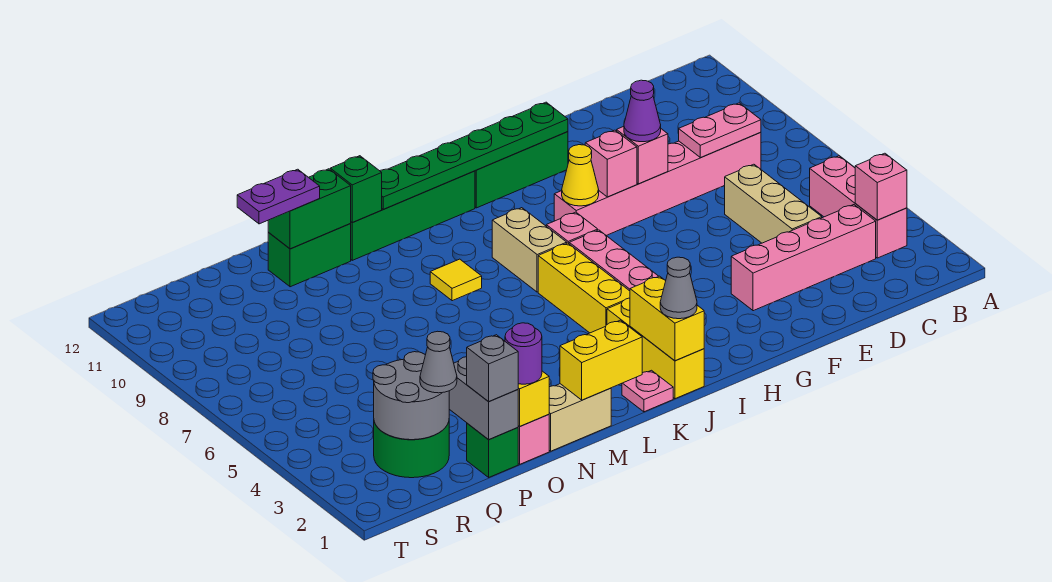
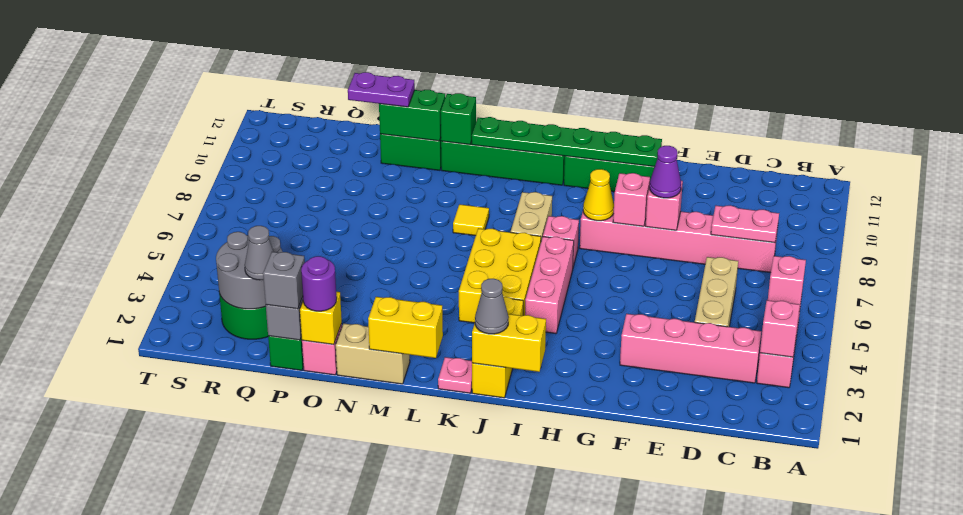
none -> pink 1x1 brick [768,256,806,311]
yellow 1x2 brick [630,276,704,361] -> yellow 1x2 brick turned to [472,314,546,372]
yellow 1x3 brick [538,243,630,333] -> yellow 2x3 brick [459,228,541,323]

